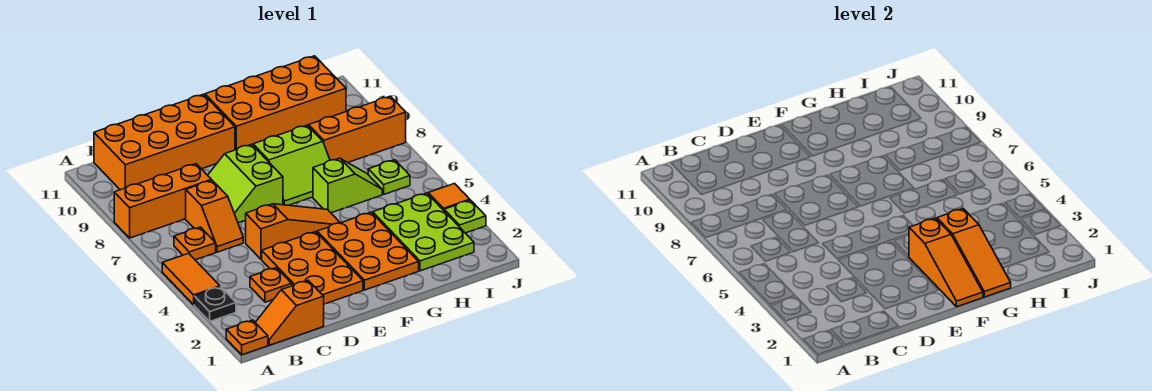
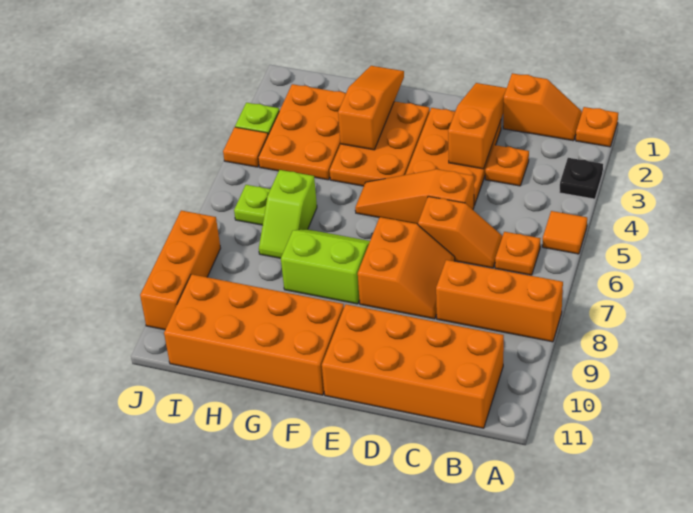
orange 1x2 tile [162,253,220,305] -> orange 1x1 tile [542,211,587,254]
orange 1x2 slope [186,180,243,252] -> orange 1x2 slope turned to [418,196,502,268]
lime 2x2 slope [208,144,283,223] -> orange 2x2 slope [358,217,455,319]
orange 1x3 slope [909,218,983,307] -> orange 1x3 slope moved to [448,83,507,169]
lime 1x2 slope [313,158,382,213] -> lime 1x2 slope turned to [259,170,317,258]
lime 2x3 plate [373,193,474,271] -> orange 2x3 plate [258,84,346,180]
orange 1x3 brick [309,96,406,162] -> orange 1x3 brick turned to [140,211,221,330]

